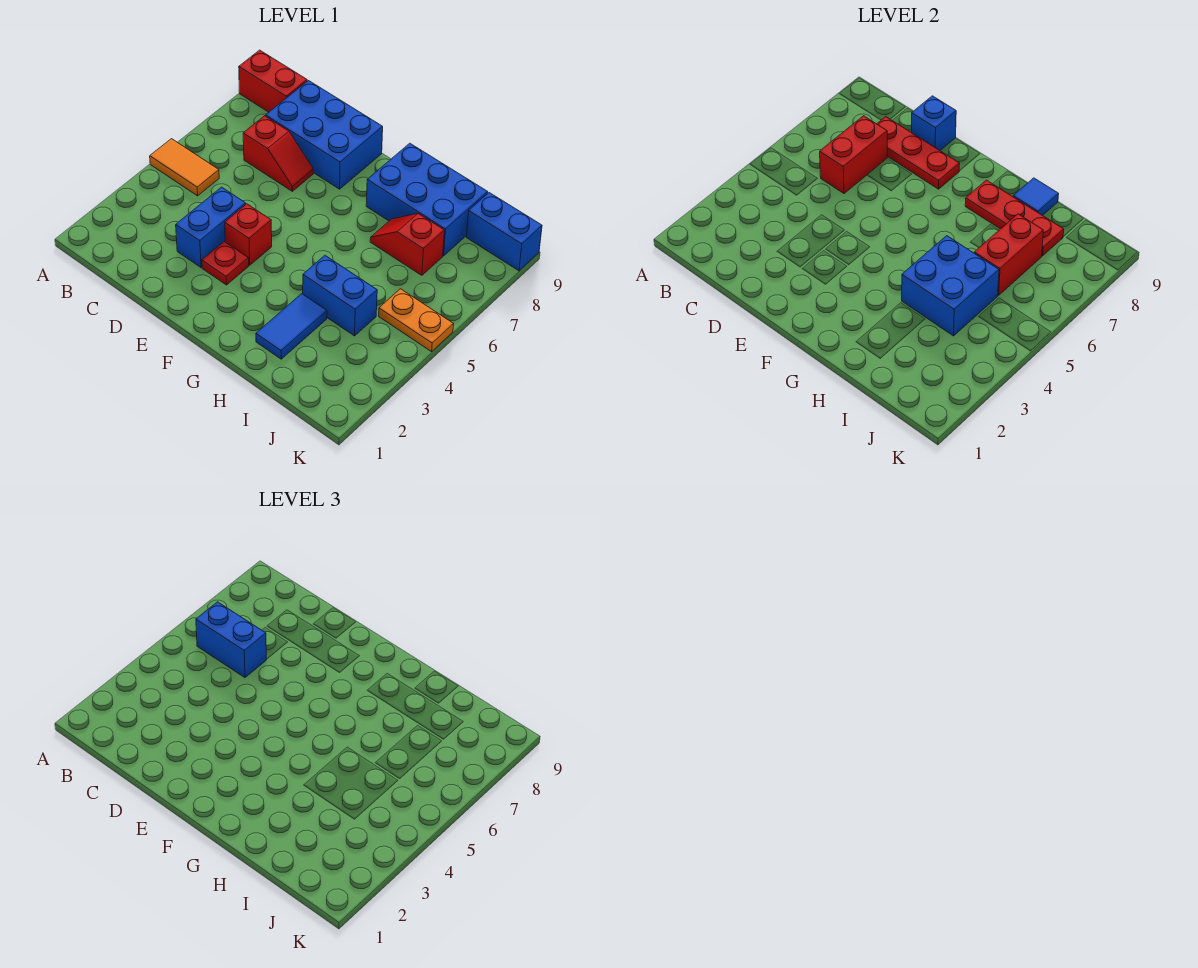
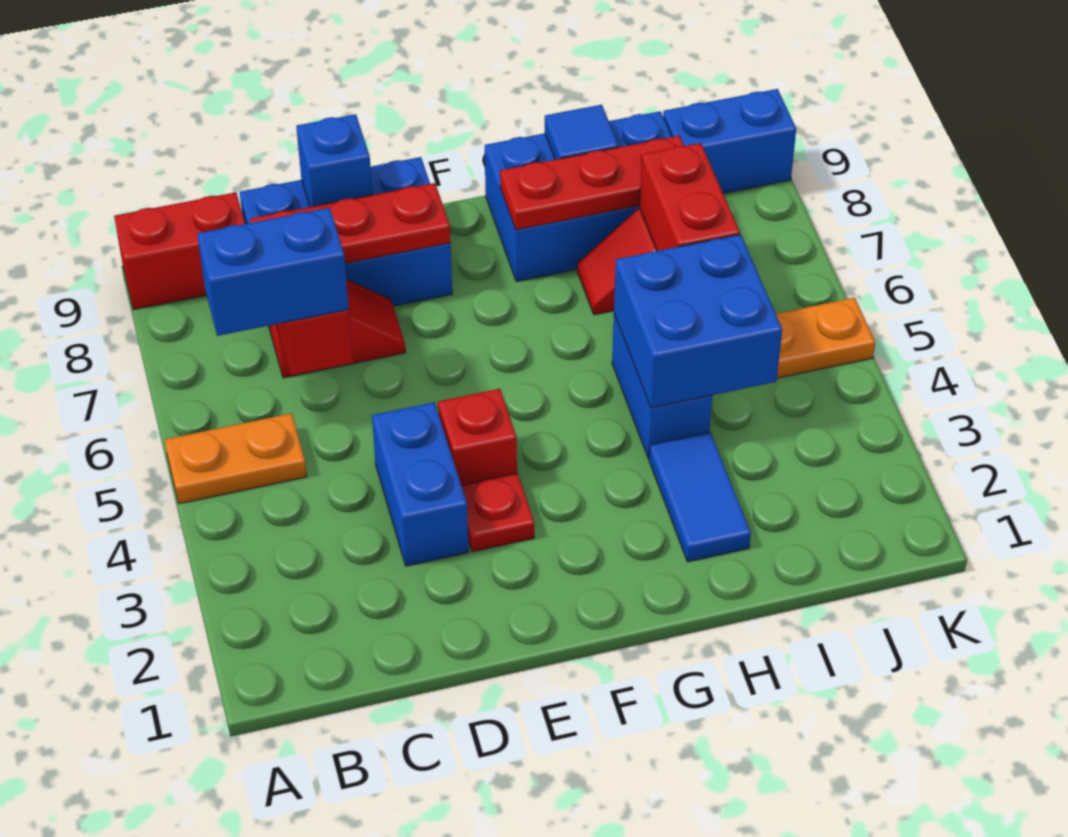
orange 1x2 tile [150,139,219,196] -> orange 1x2 plate [165,413,307,504]
blue 1x2 brick [303,256,377,336] -> blue 1x2 brick turned to [612,314,712,459]

